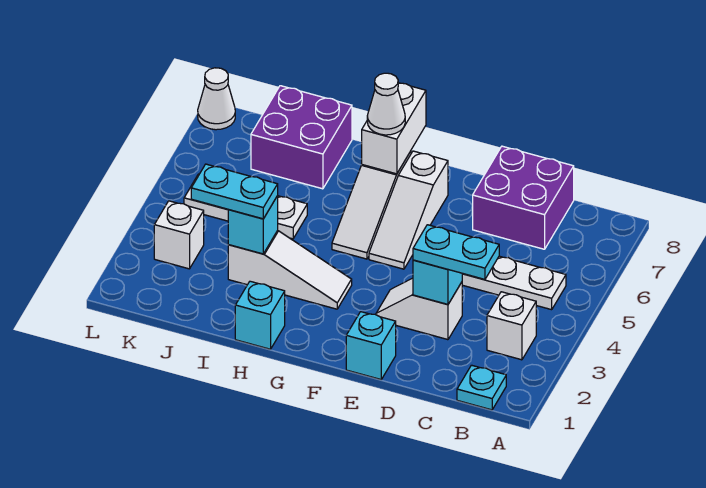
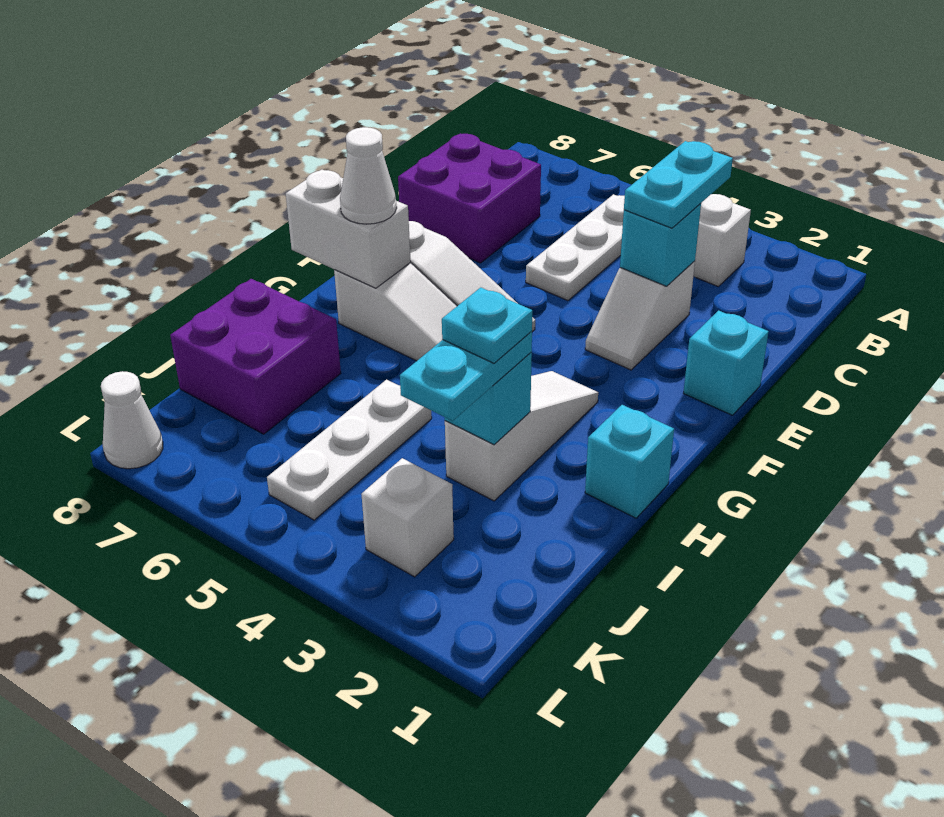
cyan 1x1 plate [457,365,506,410] -> cyan 1x1 plate moved to [442,287,532,363]

